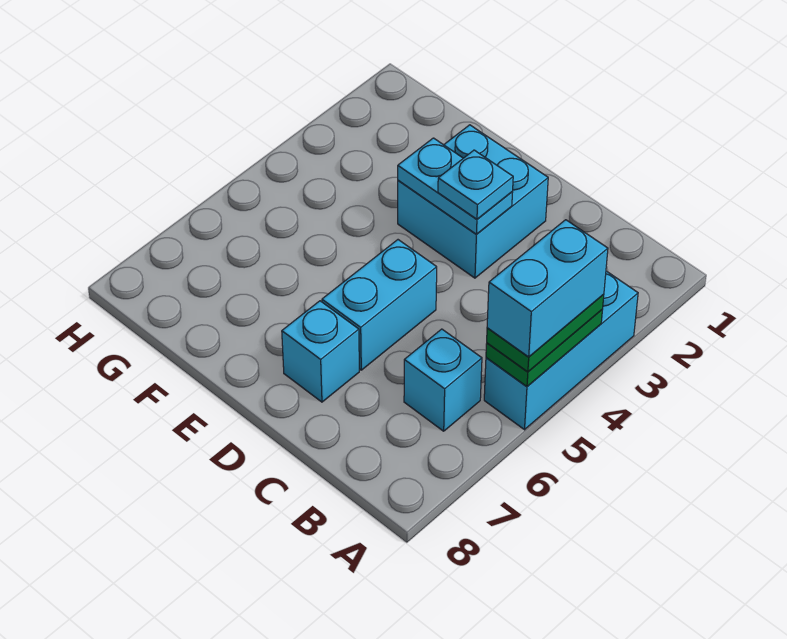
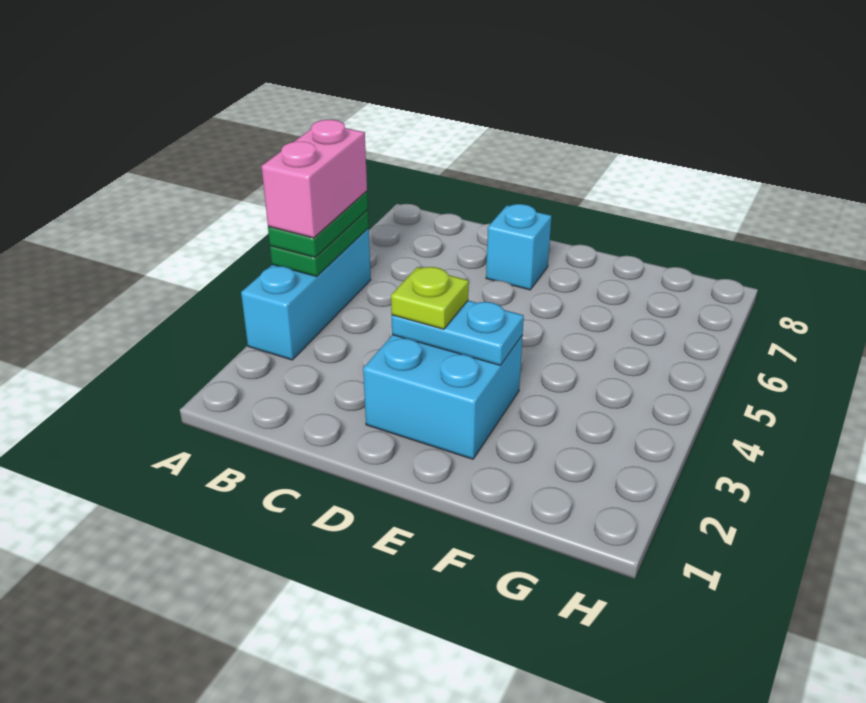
cyan 1x2 brick [487,220,608,357] -> pink 1x2 brick [262,120,367,238]
cyan 1x1 brick [404,329,482,431] -> none
cyan 1x1 plate [438,150,513,219] -> lime 1x1 plate [391,267,469,329]
cyan 1x2 brick [322,240,437,370] -> none

